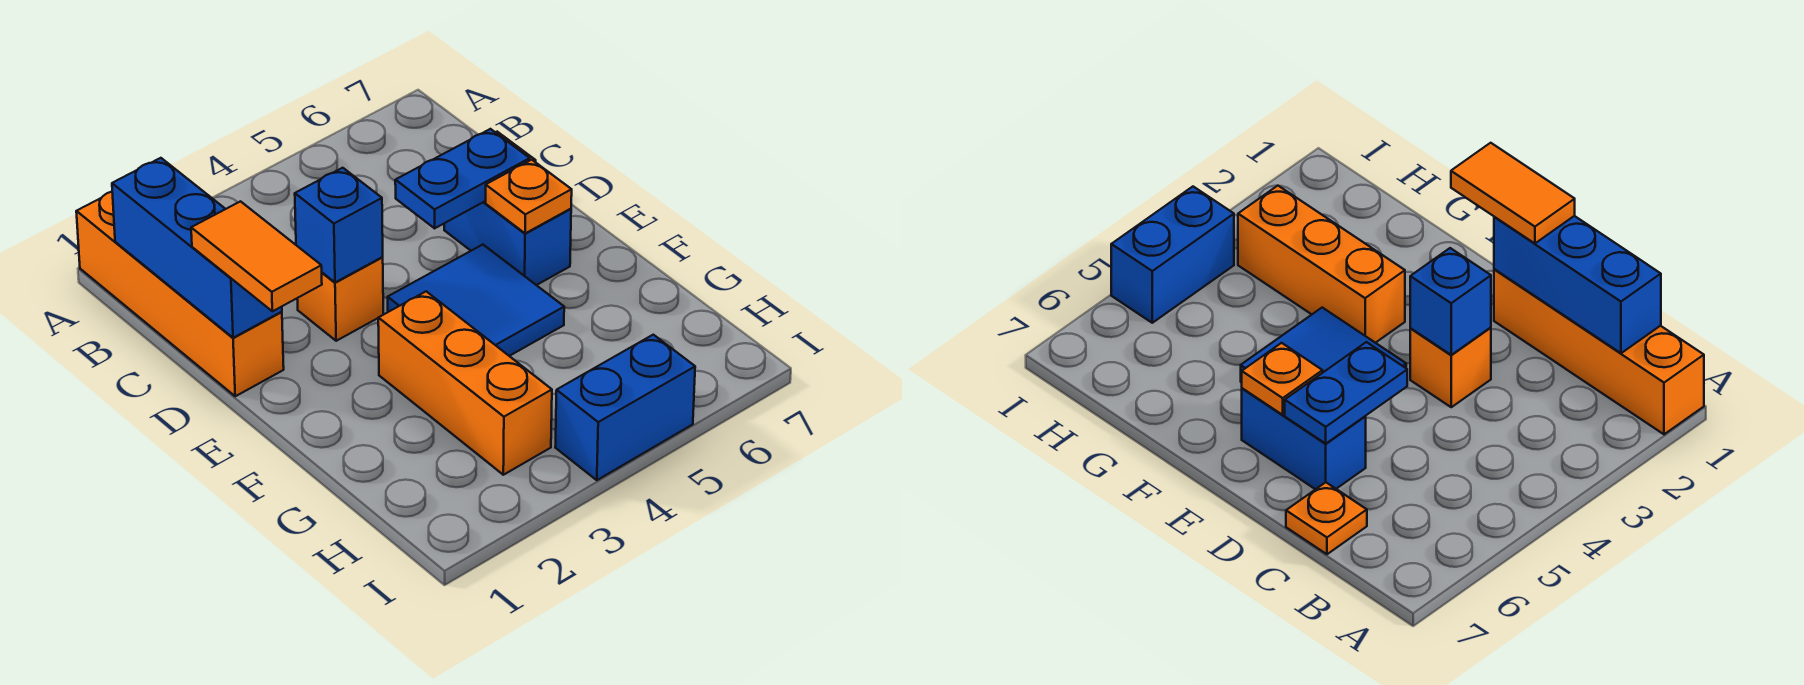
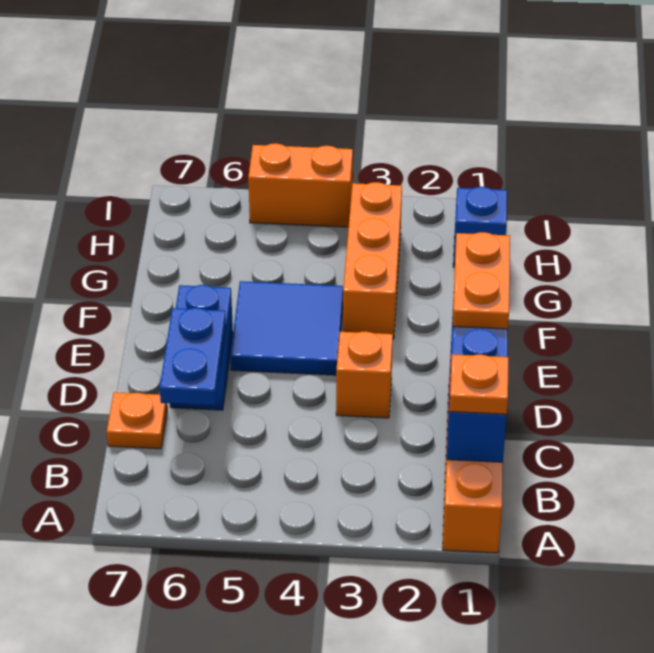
orange 1x2 tile [191,201,322,311] -> orange 1x2 plate [453,232,510,329]
blue 1x1 brick [295,168,383,282] -> blue 1x1 brick moved to [453,187,507,267]
blue 1x2 plate [395,129,530,228] -> blue 1x2 plate turned to [160,308,226,405]
orange 1x1 plate [486,160,572,233] -> orange 1x1 plate moved to [449,354,509,414]
blue 1x2 brick [555,335,695,480] -> orange 1x2 brick [248,143,353,227]

